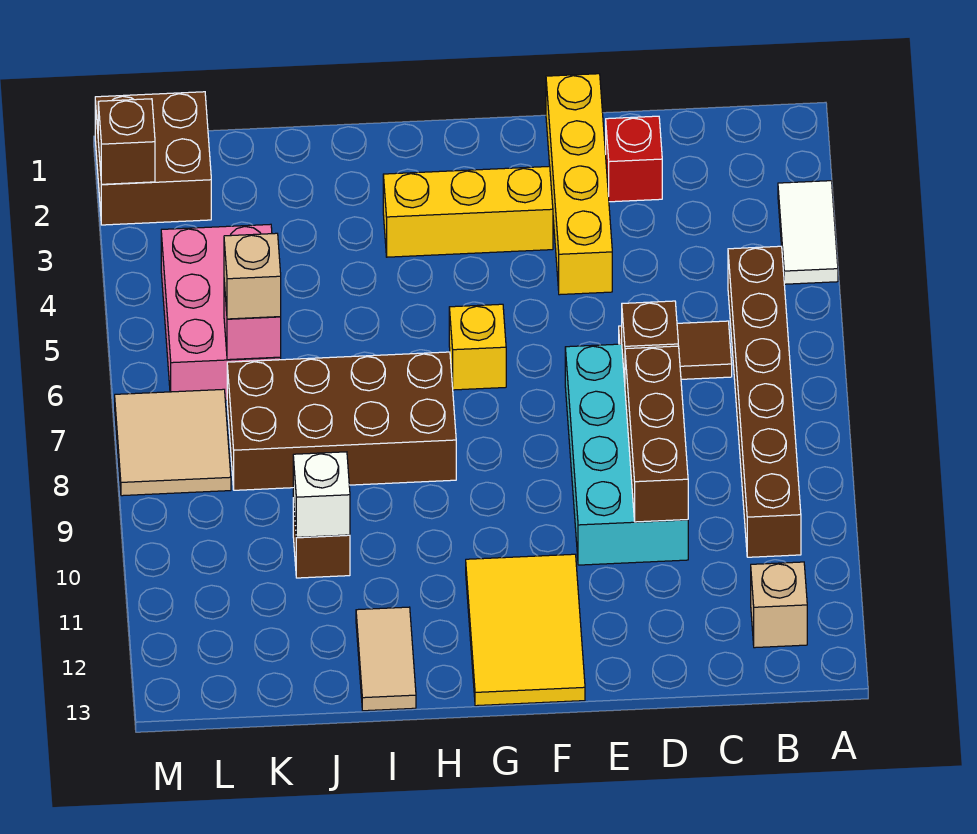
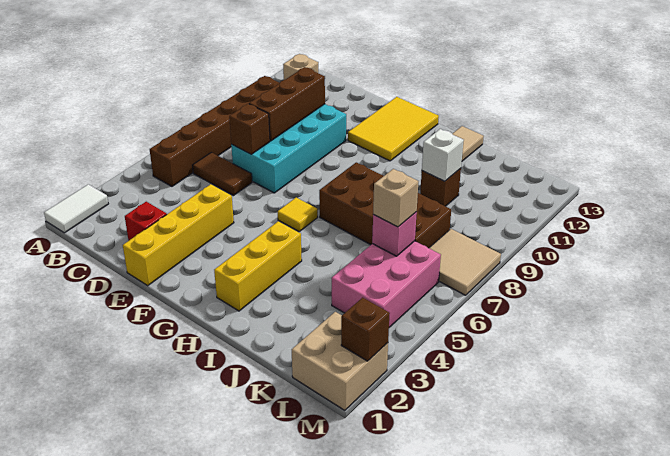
white 1x2 tile [778,181,838,284] -> white 1x2 tile moved to [44,184,108,233]
yellow 1x3 brick [383,166,553,257] -> yellow 1x3 brick turned to [214,221,302,311]
yellow 1x1 brick [449,304,506,390] -> yellow 1x1 tile [278,198,318,231]
brown 2x2 brick [95,92,211,225] -> tan 2x2 brick [292,312,388,410]

